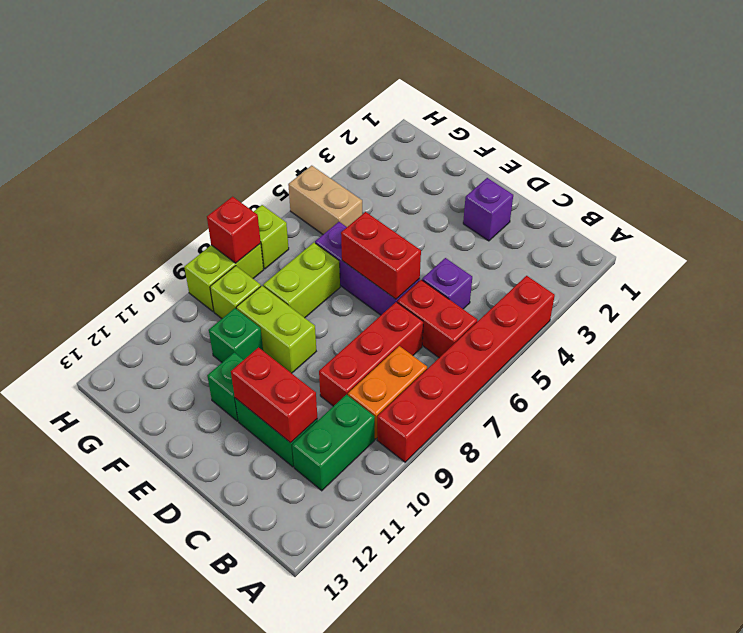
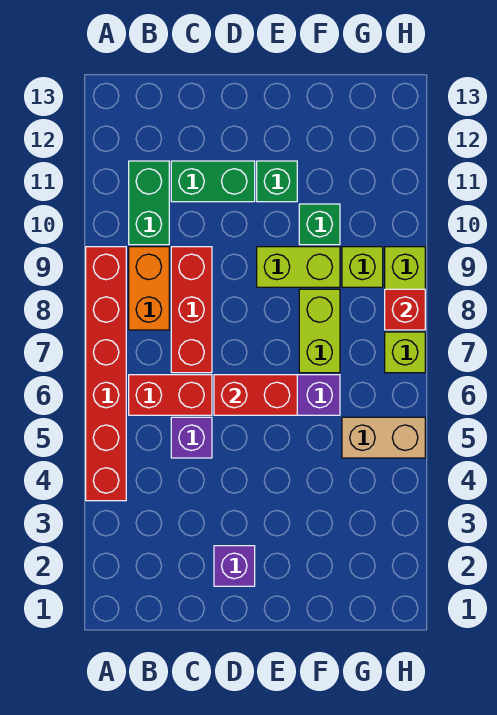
red 1x2 brick [231,348,317,443] -> none

